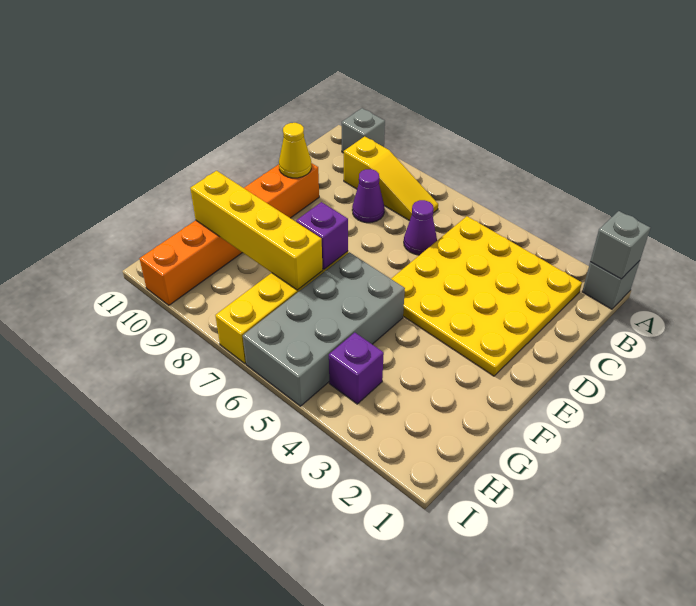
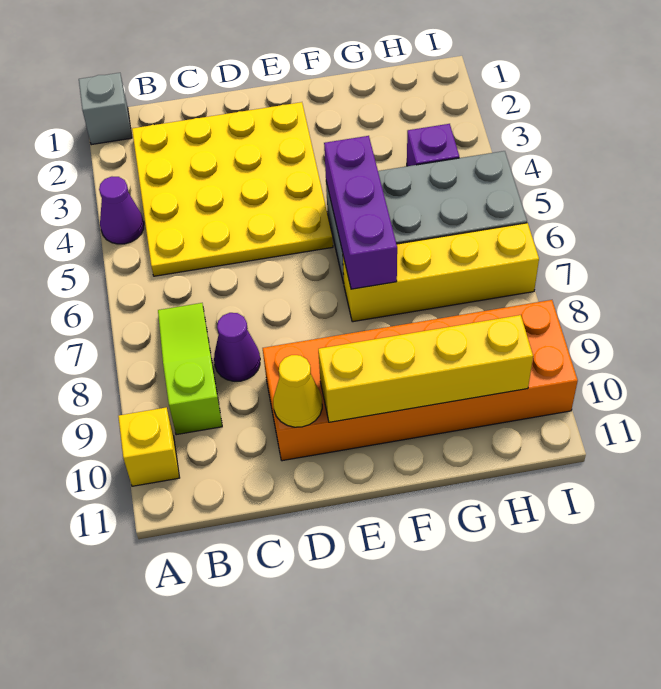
grey 1x1 brick [590,211,650,279] -> none
grey 1x1 brick [342,108,385,153] -> yellow 1x1 brick [118,407,179,486]
yellow 1x3 slope [344,136,438,221] -> lime 1x3 slope [158,303,222,435]
purple 1x1 cone [404,200,437,255] -> purple 1x1 cone moved to [99,177,144,244]
orange 1x6 brick [140,163,319,305] -> orange 2x6 brick [263,300,578,461]
purple 1x1 brick [296,202,348,269] -> purple 1x3 brick [324,136,397,289]
yellow 1x4 brick [190,171,323,290] -> yellow 1x4 brick turned to [318,315,533,422]

